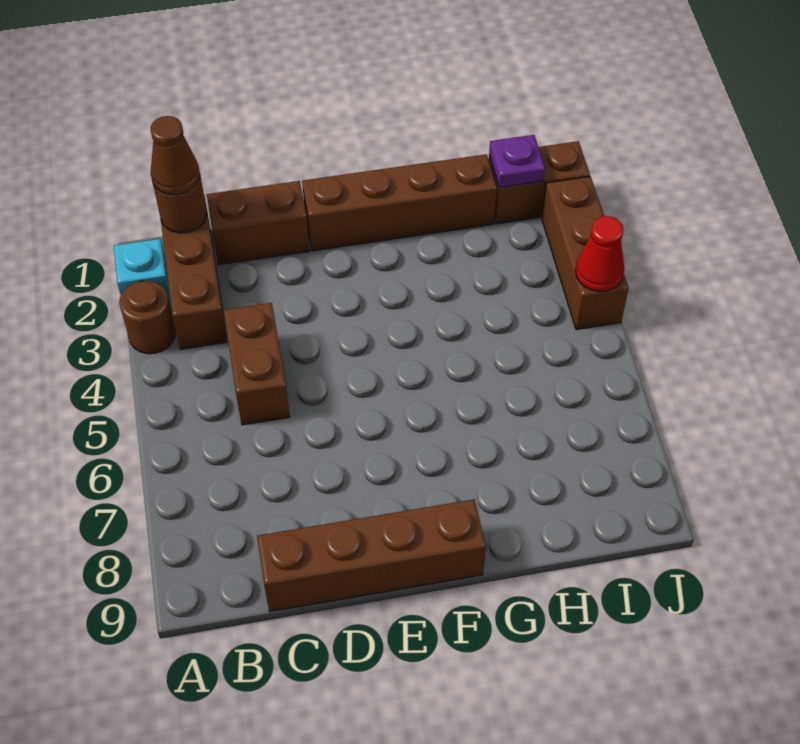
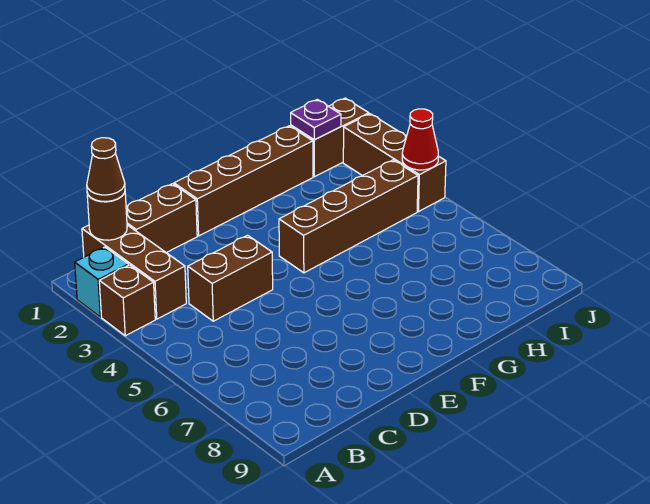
brown 1x1 round brick [119,281,176,354] -> brown 1x1 brick [99,265,155,336]
brown 1x2 brick [224,303,290,425] -> brown 1x2 brick turned to [188,235,273,321]
brown 1x4 brick [257,499,486,612] -> brown 1x4 brick moved to [279,160,418,273]

